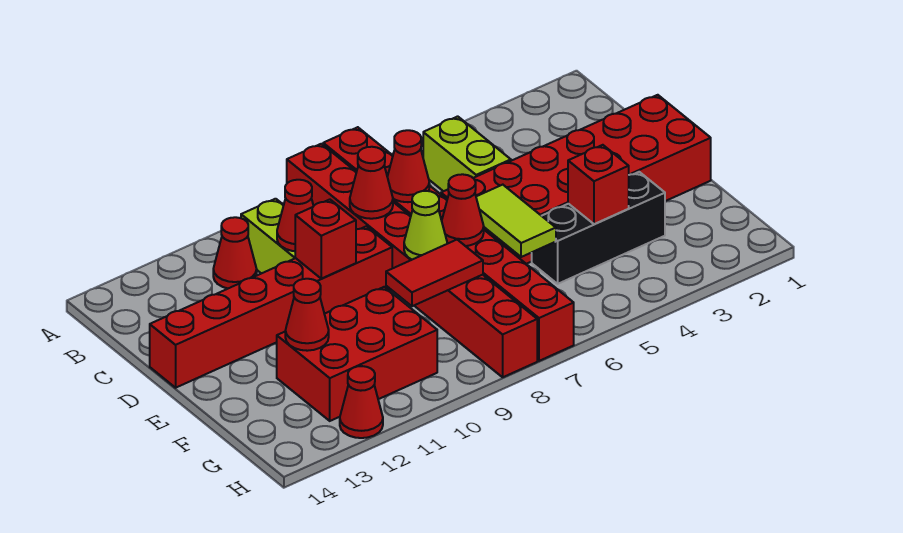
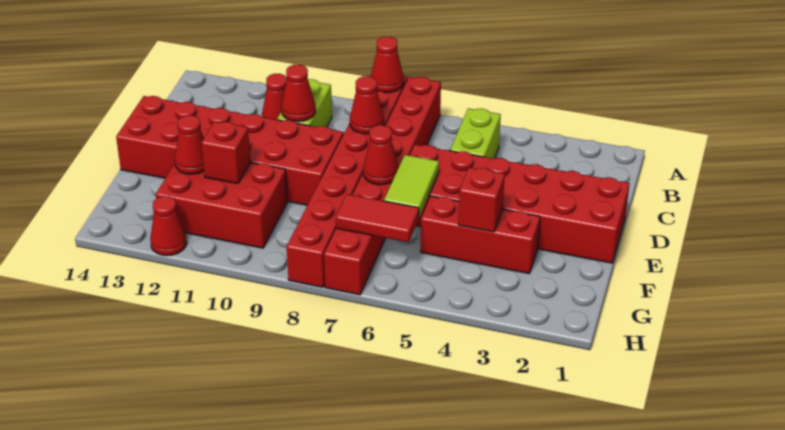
red 1x1 cone [387,130,429,202] -> red 1x1 cone moved to [371,37,404,93]
red 1x6 brick [150,226,392,388] -> red 2x6 brick [116,96,343,205]
red 1x1 brick [295,200,356,279] -> red 1x1 brick moved to [201,121,250,184]
lime 1x1 cone [404,191,447,260] -> none
black 1x3 brick [532,172,665,284] -> red 1x3 brick [421,196,540,274]
red 1x2 tile [386,240,483,306] -> red 1x2 tile moved to [336,194,419,242]

